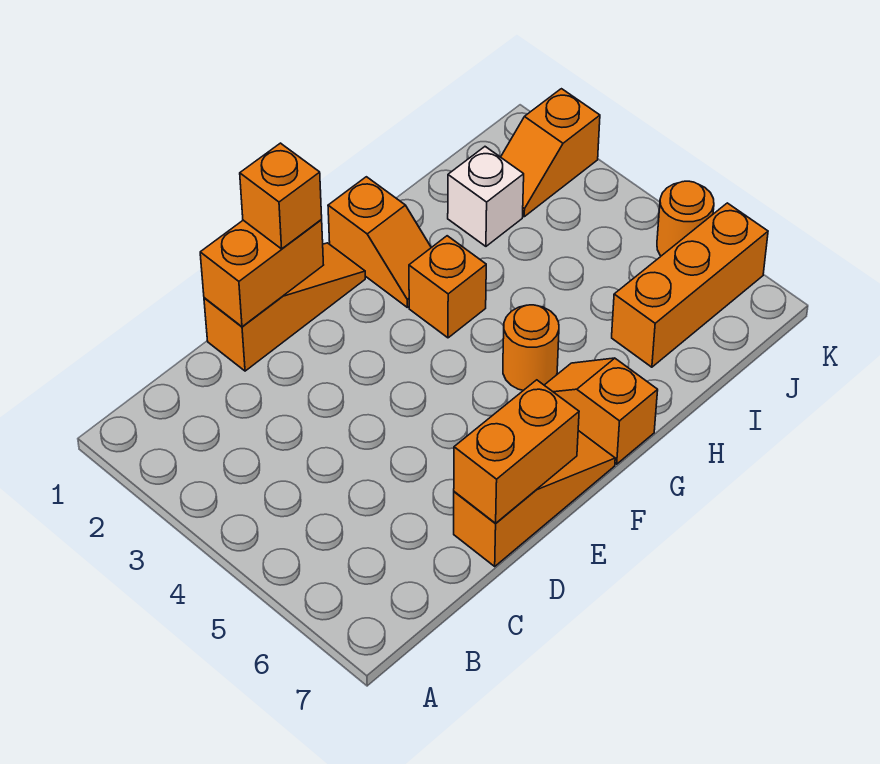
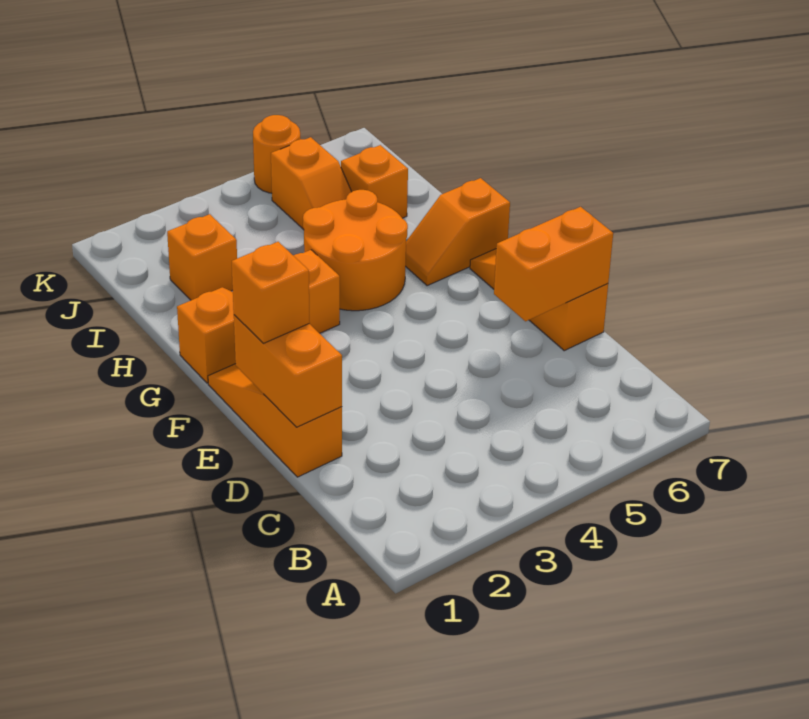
orange 1x2 brick [454,380,579,523] -> orange 1x2 brick turned to [494,207,613,321]
orange 1x1 round brick [503,305,559,390] -> orange 2x2 round brick [303,190,408,311]
white 1x1 brick [448,147,524,246] -> orange 1x1 brick [167,214,237,300]
orange 1x3 brick [612,203,768,367] -> orange 1x1 brick [341,145,408,218]
orange 1x2 slope [501,89,600,217] -> orange 1x2 slope moved to [271,137,352,230]

